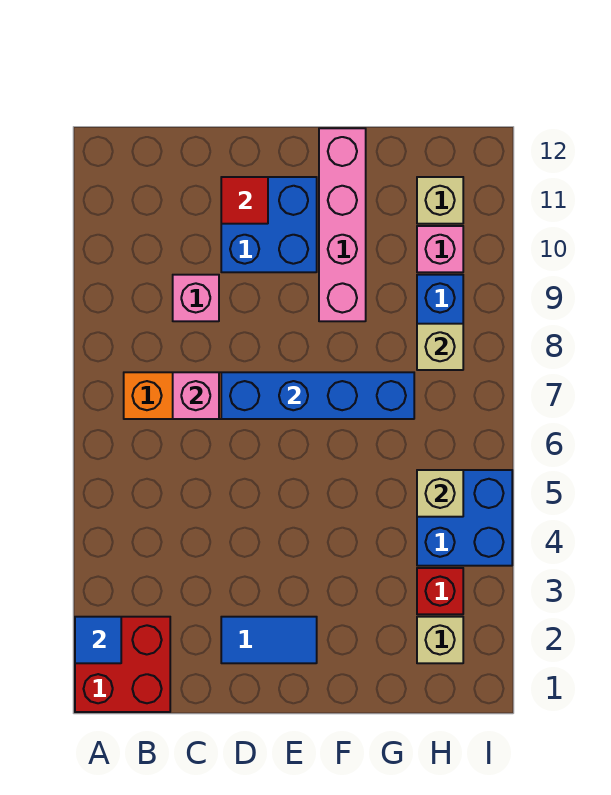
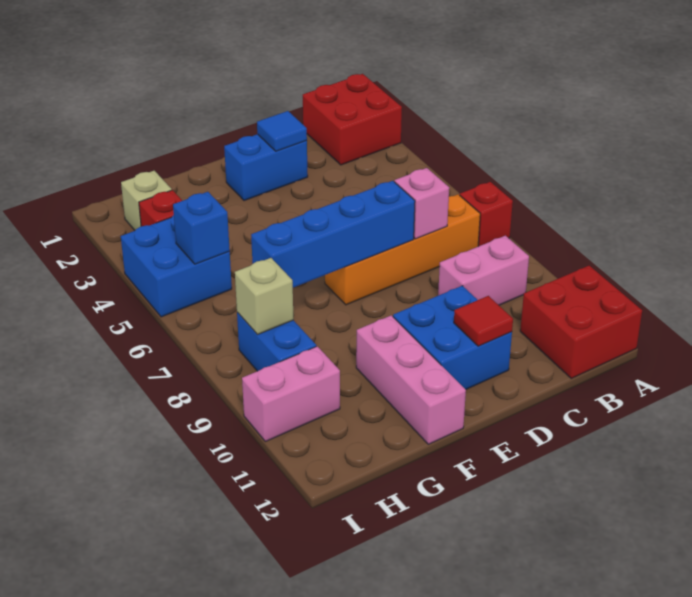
blue 1x1 tile [75,617,121,663] -> blue 1x1 tile moved to [257,111,307,151]
none -> red 1x1 brick [460,182,513,246]
none -> red 2x2 brick [520,266,642,378]
pink 1x1 brick [173,275,219,321] -> pink 1x2 brick [438,236,529,305]
blue 1x2 tile [221,617,317,663] -> blue 1x2 brick [224,134,308,201]
pink 1x4 brick [319,128,366,321] -> pink 1x3 brick [356,315,466,444]
tan 1x1 brick [417,470,463,517] -> blue 1x1 brick [173,192,230,264]
pink 1x1 brick [417,226,463,272] -> pink 1x2 brick [242,346,340,442]
tan 1x1 brick [417,177,463,224] -> none

